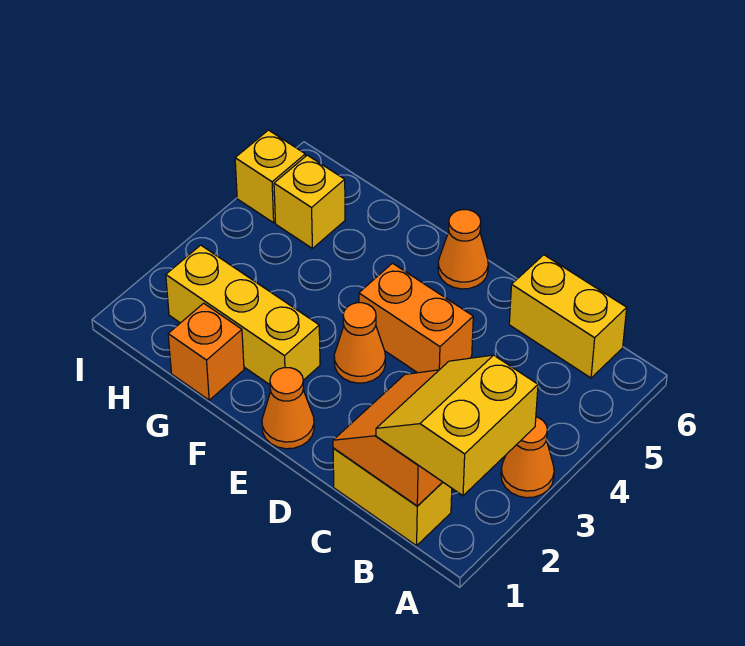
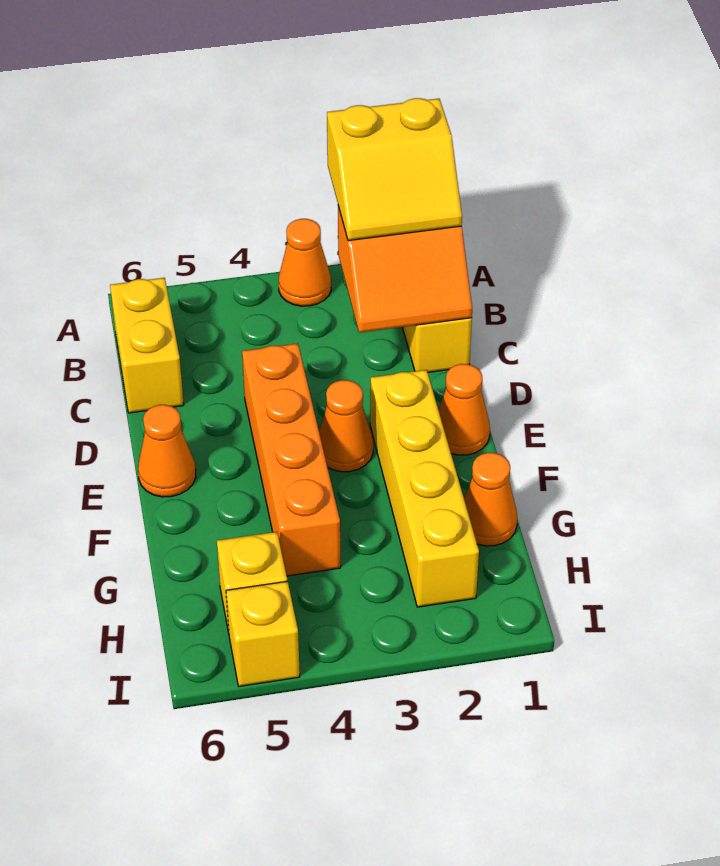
orange 1x2 brick [359,263,473,373] -> orange 1x4 brick [242,343,341,576]
yellow 1x3 brick [166,245,320,385] -> yellow 1x4 brick [370,370,479,607]
orange 1x1 brick [168,303,244,400] -> orange 1x1 cone [464,453,517,546]

